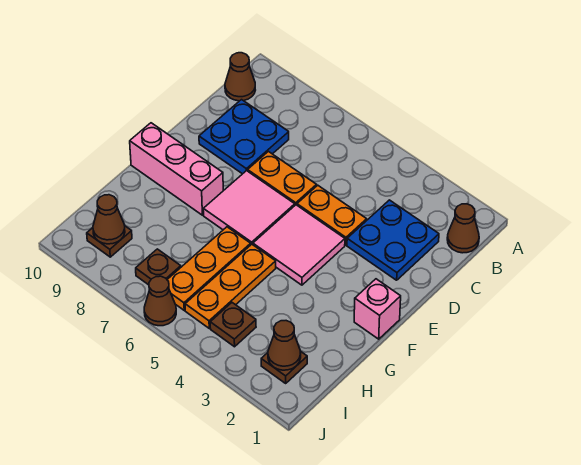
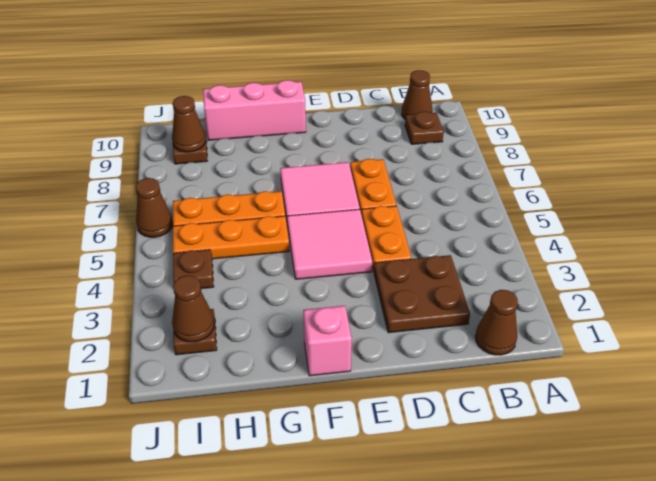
blue 2x2 plate [347,200,439,280] -> brown 2x2 plate [374,255,470,333]
blue 2x2 plate [199,100,289,174] -> none
pink 1x3 brick [130,123,223,215] -> pink 1x3 brick turned to [203,80,306,140]
brown 1x1 plate [136,249,181,285] -> brown 1x1 plate moved to [405,111,444,144]

